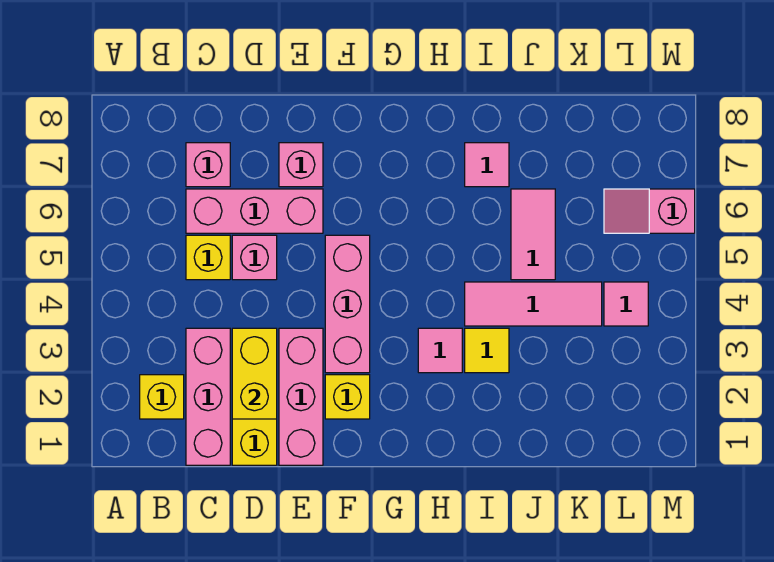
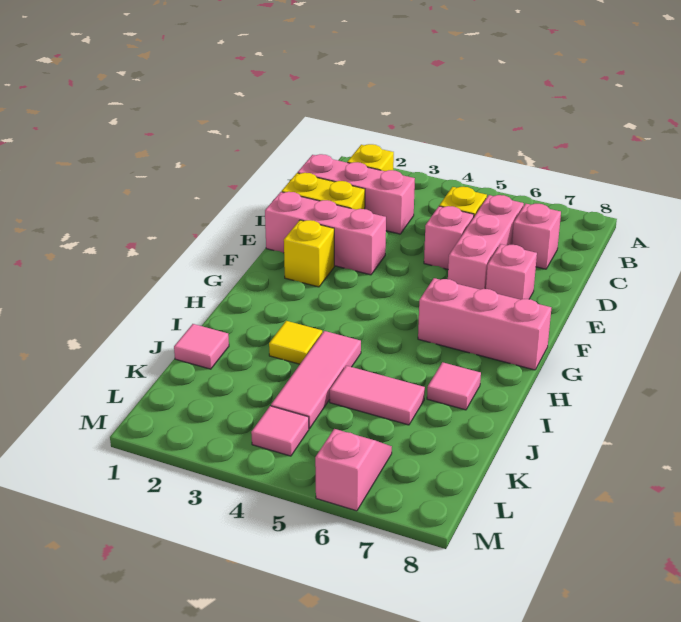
yellow 1x2 brick [232,328,277,419] -> none
pink 1x3 brick [325,235,370,373] -> pink 1x3 brick moved to [418,278,551,370]
pink 1x1 tile [418,328,462,373] -> pink 1x1 tile moved to [174,324,229,369]

